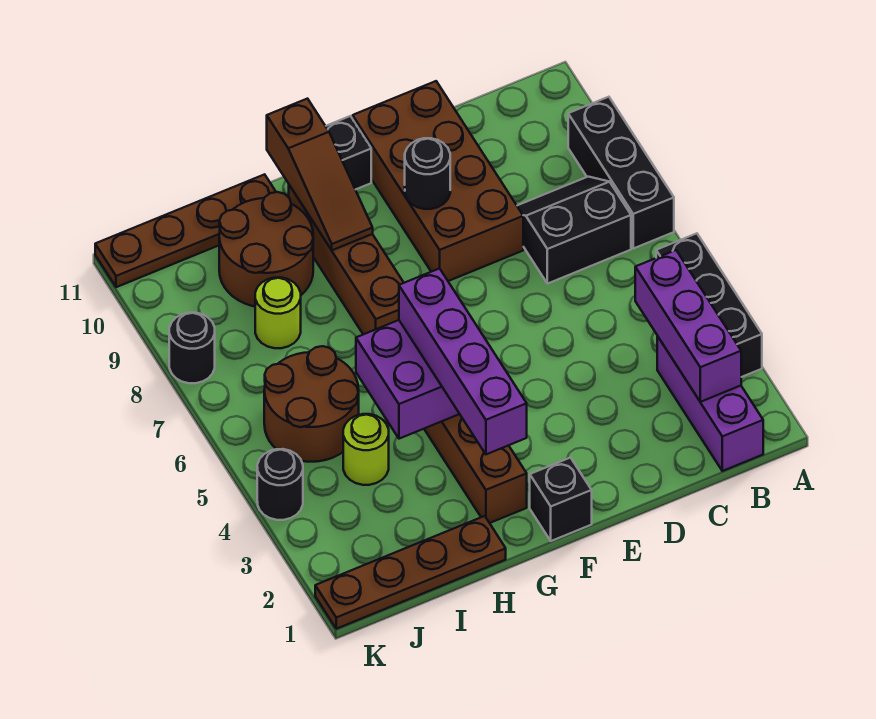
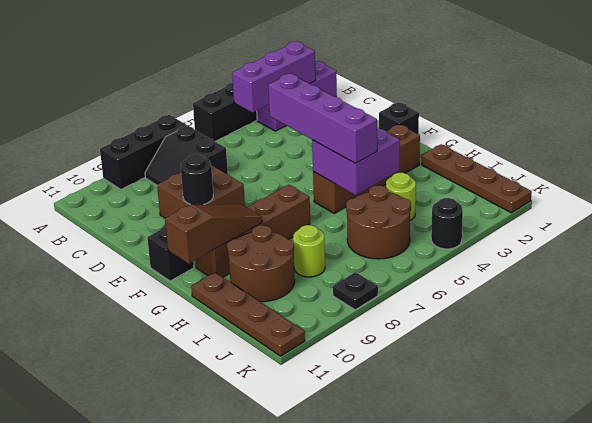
brown 2x4 brick [353,81,523,281] -> brown 2x2 brick [157,165,245,218]
purple 1x4 brick [399,268,527,454] -> purple 1x4 brick turned to [268,74,377,163]
black 1x1 round brick [169,313,215,383] -> black 1x1 plate [333,272,378,310]

